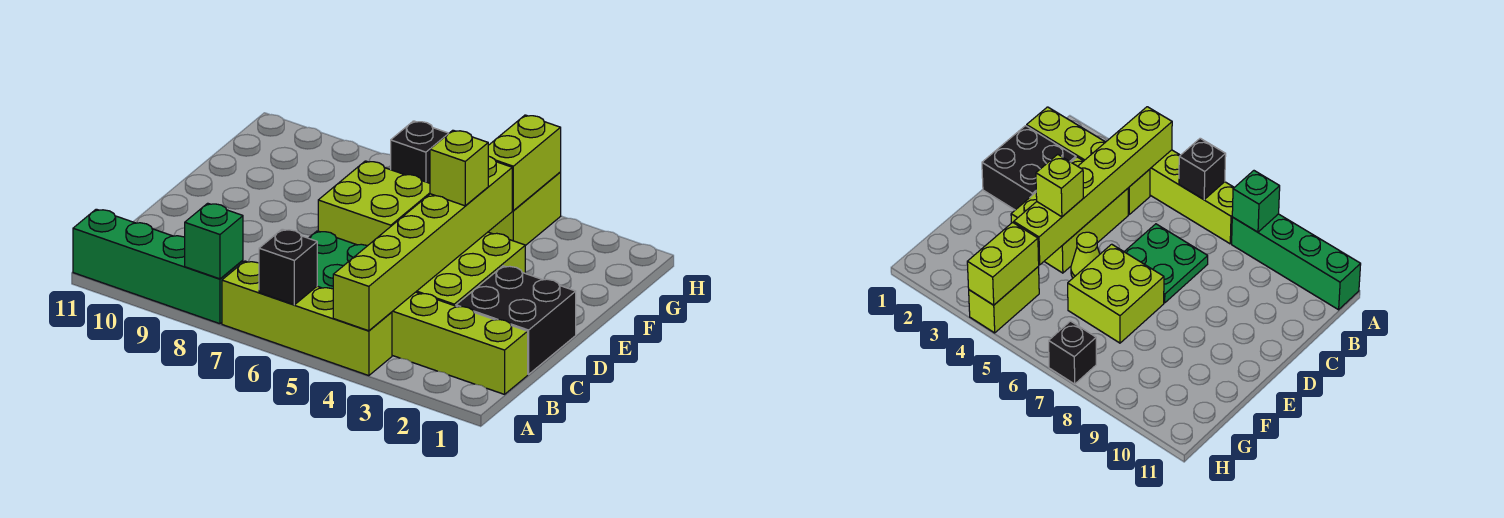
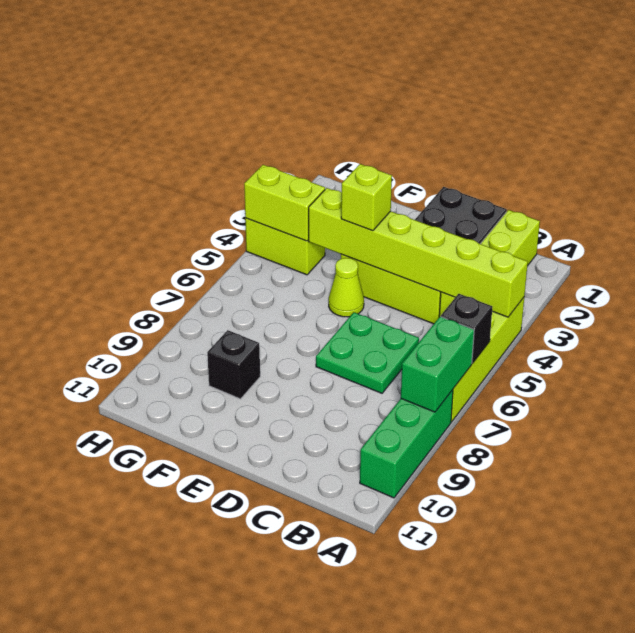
green 1x4 brick [73,209,243,324] -> green 1x3 brick [360,390,453,498]
green 1x1 brick [185,203,243,279] -> green 1x2 brick [401,317,474,412]
lime 2x2 brick [318,161,430,246] -> none
black 1x1 brick [391,121,449,183] -> black 1x1 brick moved to [207,330,260,399]

